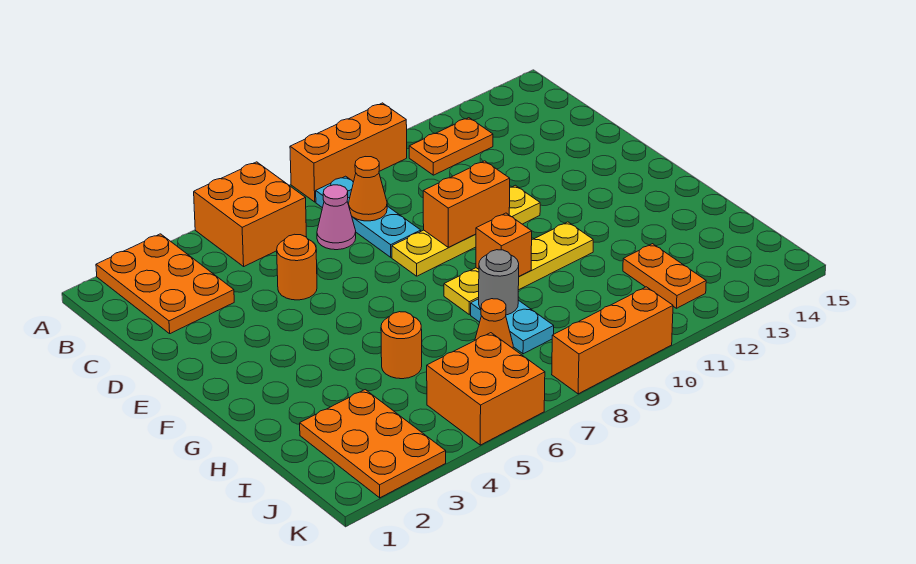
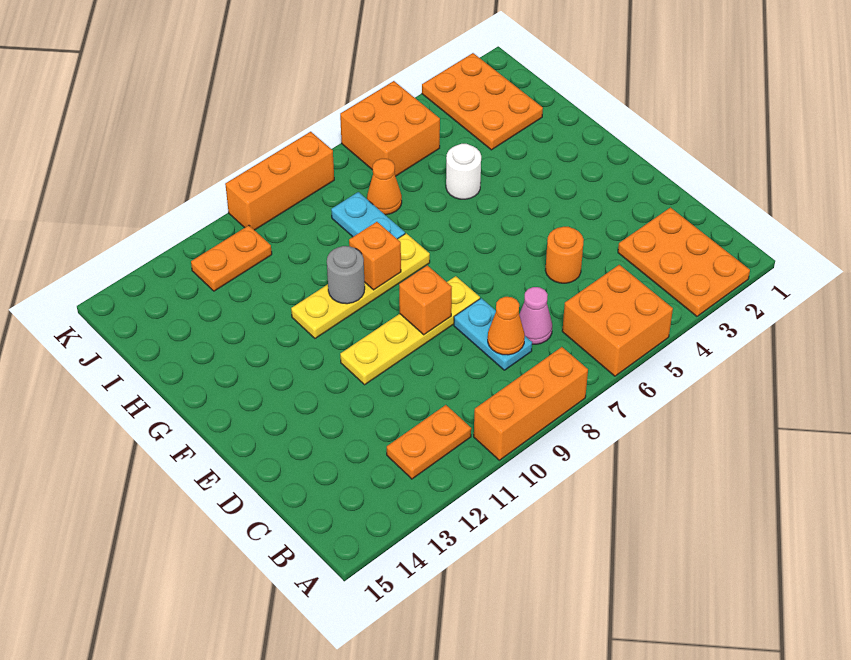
cyan 1x3 plate [316,176,421,257] -> cyan 1x2 plate [454,298,532,370]
orange 1x2 brick [423,161,510,247] -> orange 1x1 brick [399,265,452,335]
orange 1x1 round brick [381,312,422,379] -> white 1x1 round brick [446,144,481,199]
grey 1x1 round brick [479,250,519,315] -> grey 1x1 round brick moved to [327,246,365,304]
orange 1x2 plate [623,244,706,308] -> orange 1x2 plate turned to [191,225,272,291]

